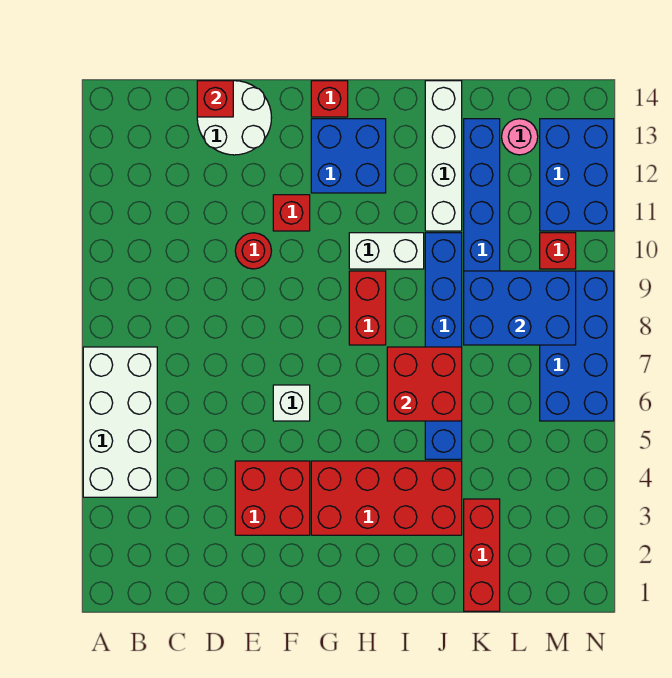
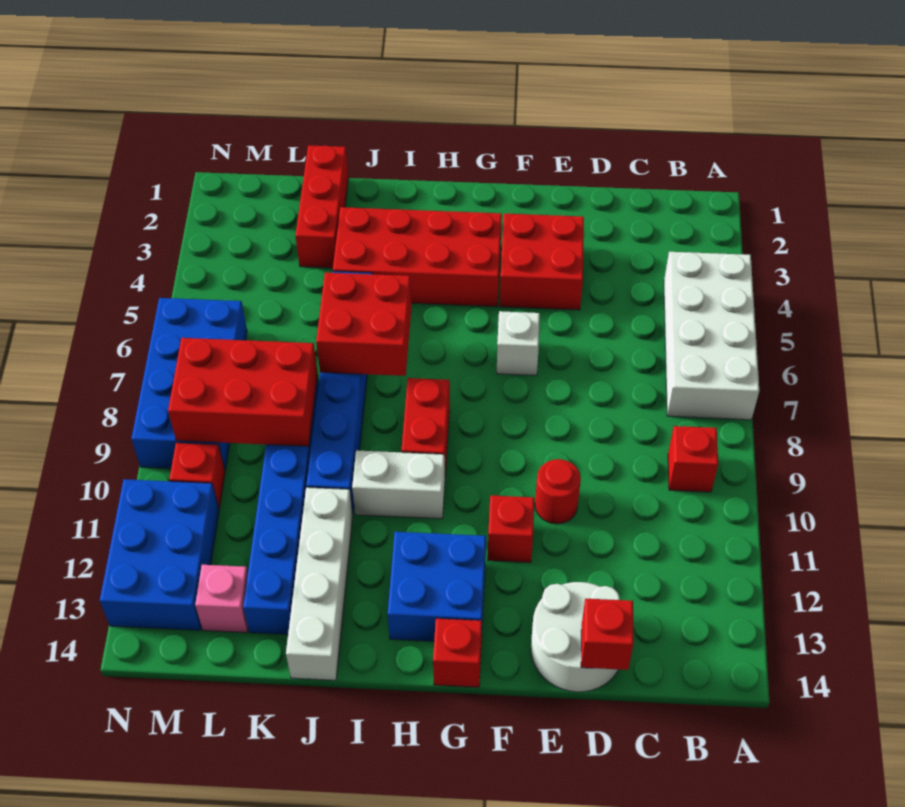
none -> red 1x1 brick [668,426,718,492]
blue 2x3 brick [464,271,576,345] -> red 2x3 brick [168,338,318,446]
pink 1x1 round brick [502,119,538,155] -> pink 1x1 brick [195,565,248,633]

